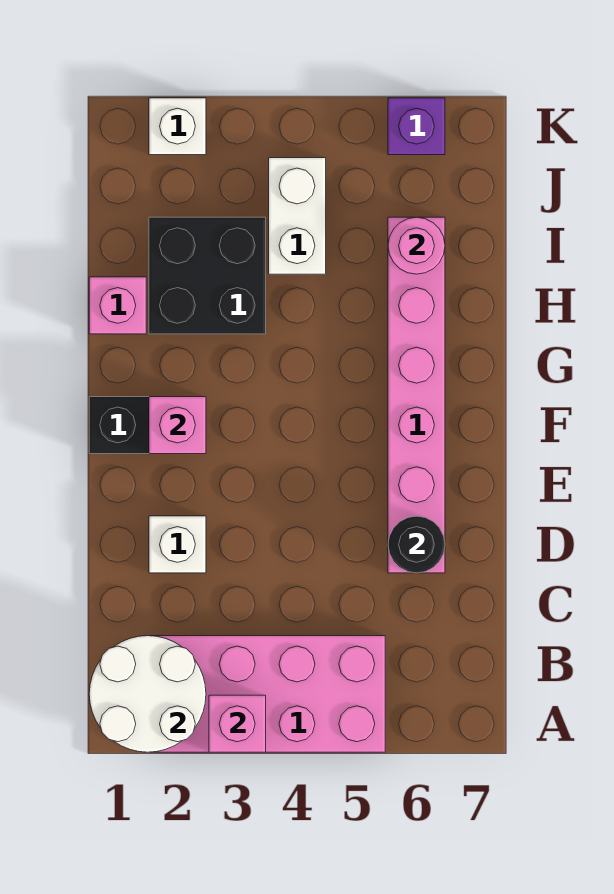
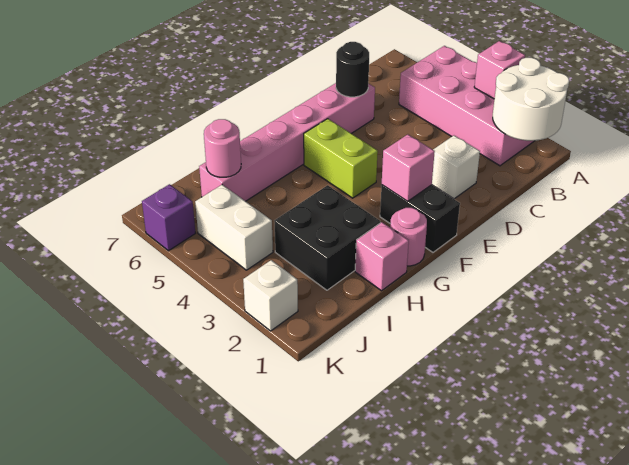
none -> lime 1x2 brick [304,119,378,198]
none -> pink 1x1 round brick [390,208,427,266]
white 1x2 brick [269,158,326,274] -> white 1x2 brick turned to [195,185,273,270]

